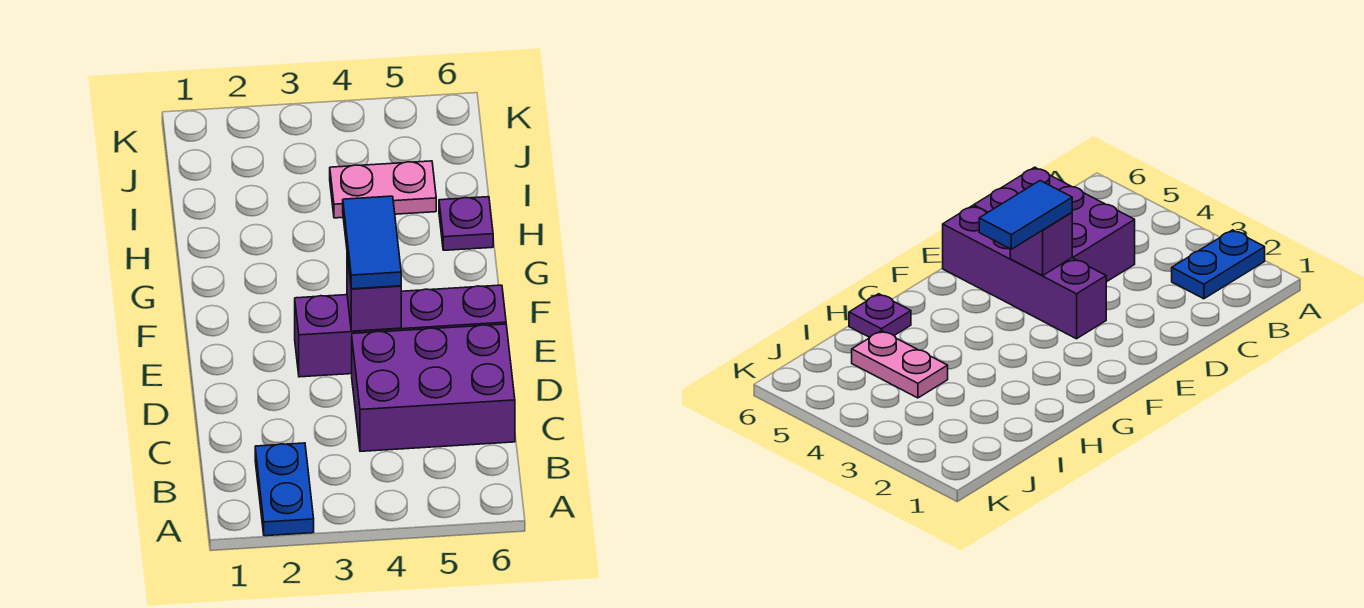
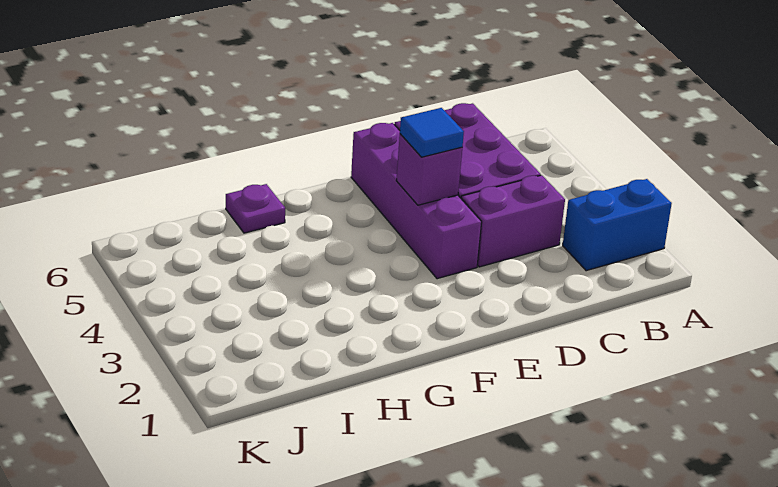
blue 1x2 plate [255,443,314,536] -> blue 1x2 brick [563,179,672,271]
none -> purple 1x2 brick [461,175,565,267]
blue 1x2 tile [343,196,401,289] -> blue 1x1 tile [400,108,464,157]
pink 1x2 plate [330,161,436,218] -> none

